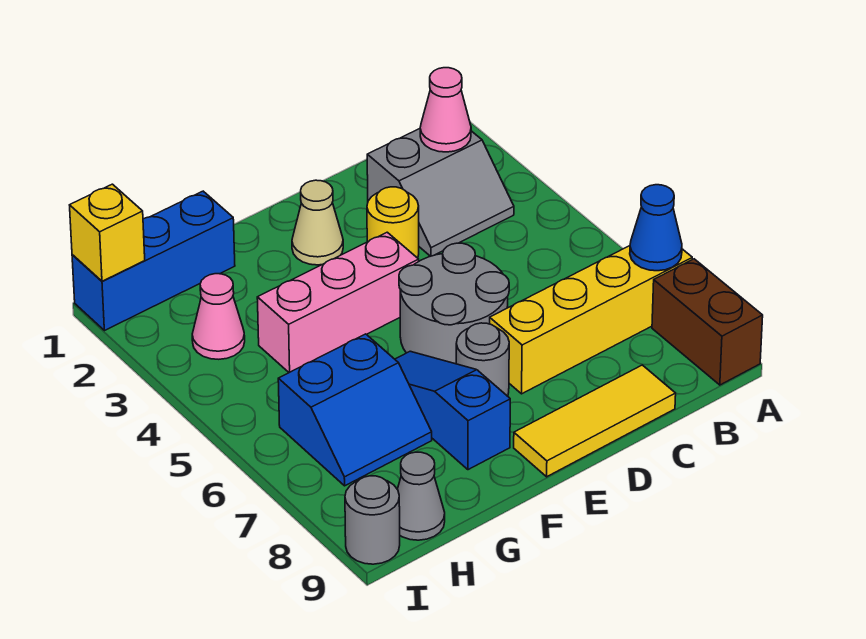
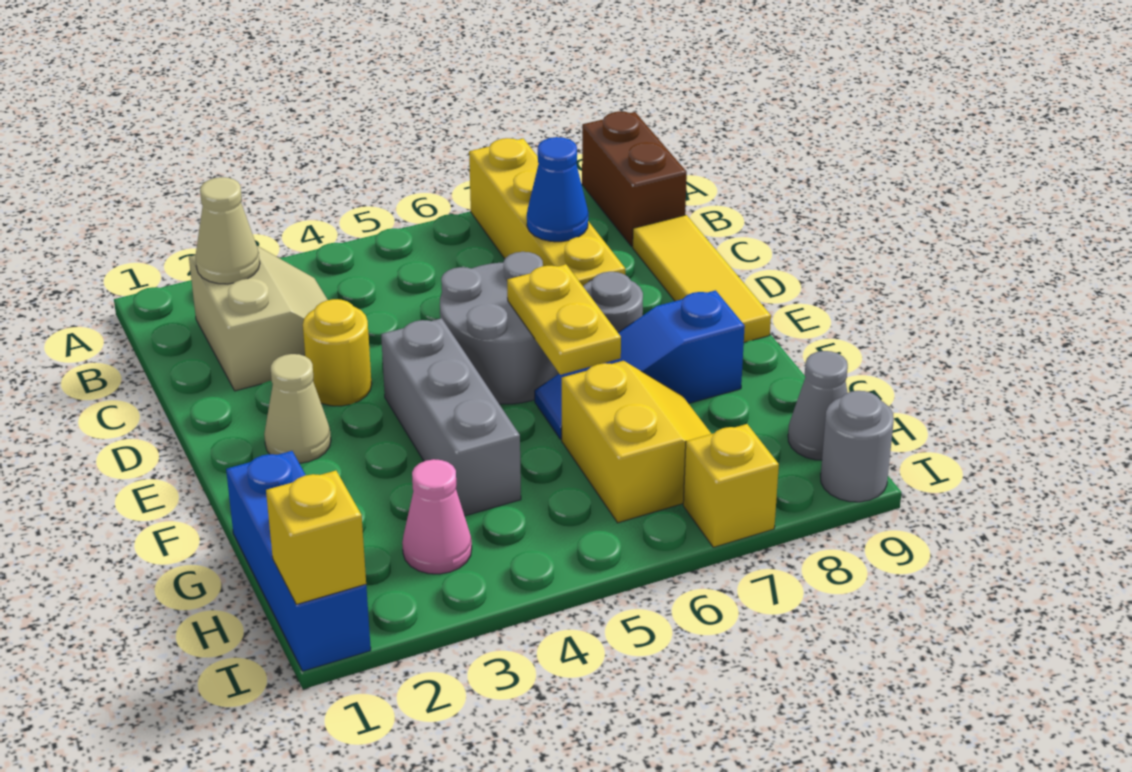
blue 1x1 cone [630,185,682,271] -> blue 1x1 cone moved to [527,137,588,242]
brown 1x2 brick [652,259,763,385] -> brown 1x2 brick turned to [582,111,687,247]
grey 2x2 slope [367,129,514,256] -> tan 2x2 slope [189,246,328,391]
pink 1x1 cone [420,68,471,152] -> tan 1x1 cone [195,177,260,284]
pink 1x3 brick [257,232,419,373] -> grey 1x3 brick [381,318,521,516]
none -> yellow 1x2 plate [507,264,621,375]
blue 2x2 slope [278,334,432,486] -> yellow 2x2 slope [562,361,711,523]
none -> yellow 1x1 brick [683,424,779,547]

